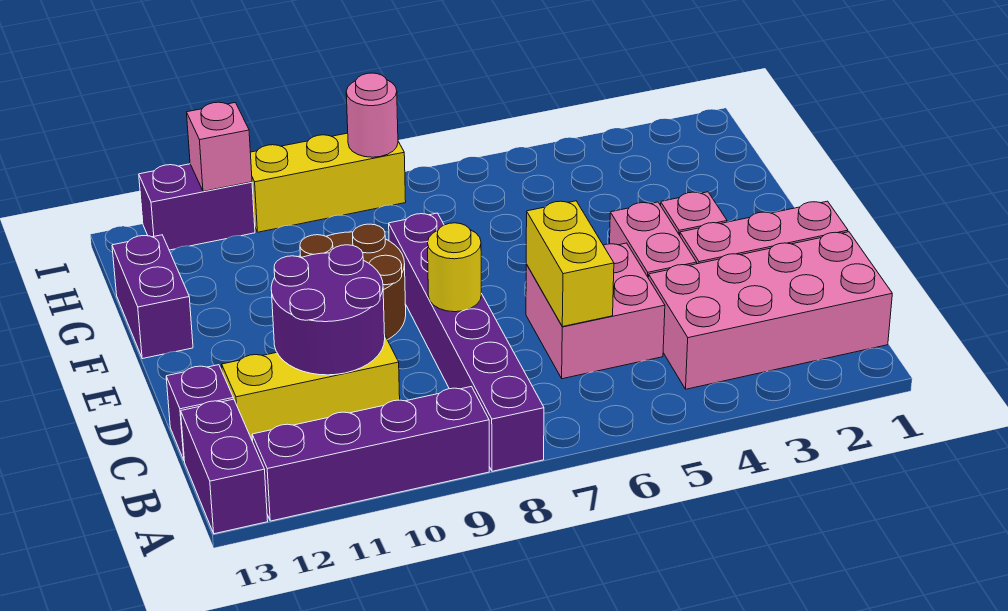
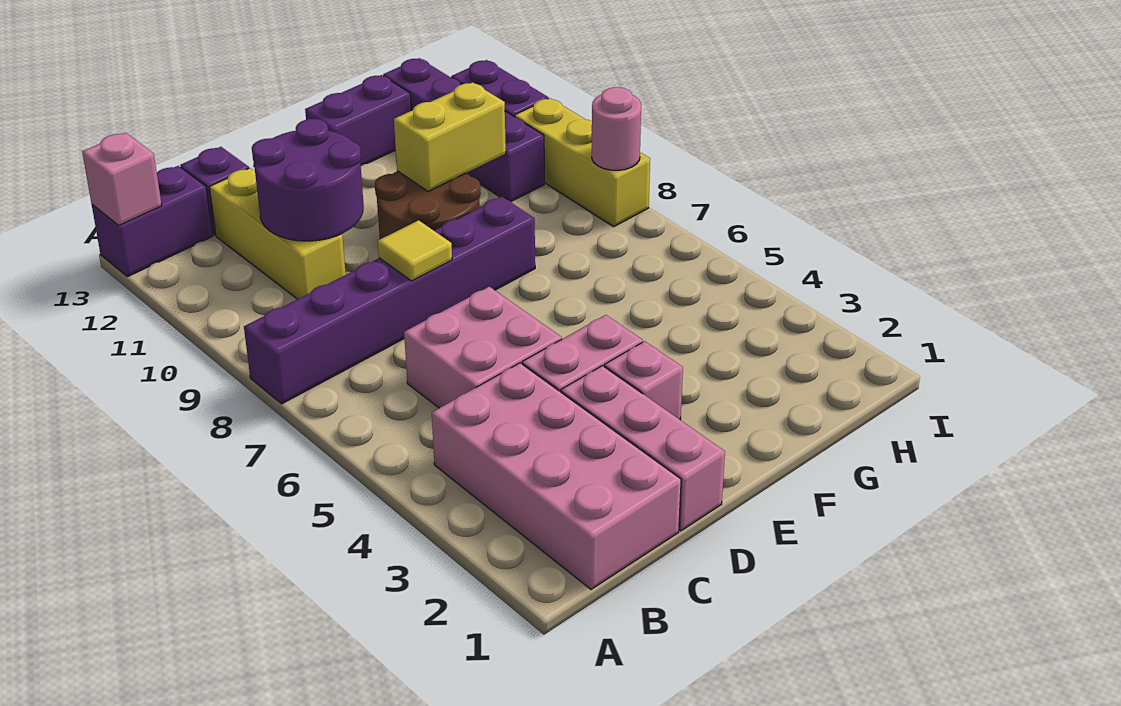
purple 1x4 brick [252,387,489,521] -> purple 1x4 brick moved to [383,58,544,201]
yellow 1x2 brick [526,201,614,327] -> yellow 1x2 brick moved to [394,82,506,191]
yellow 1x1 round brick [428,223,481,312] -> yellow 1x1 tile [378,220,452,281]
pink 1x1 brick [187,102,252,191] -> pink 1x1 brick moved to [82,133,162,225]

